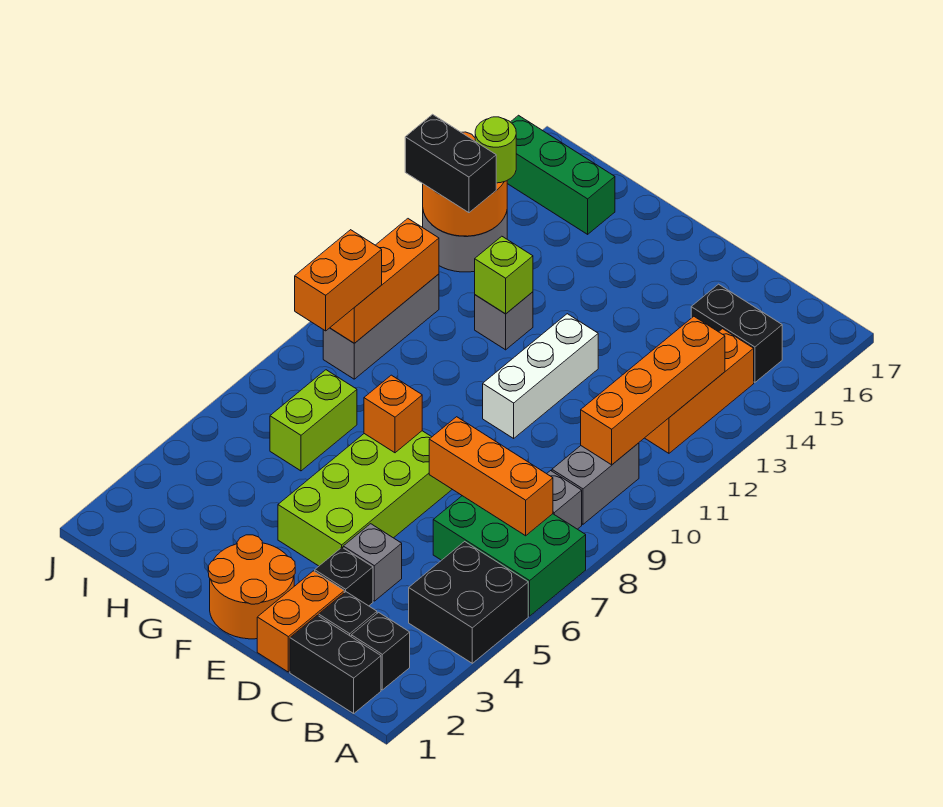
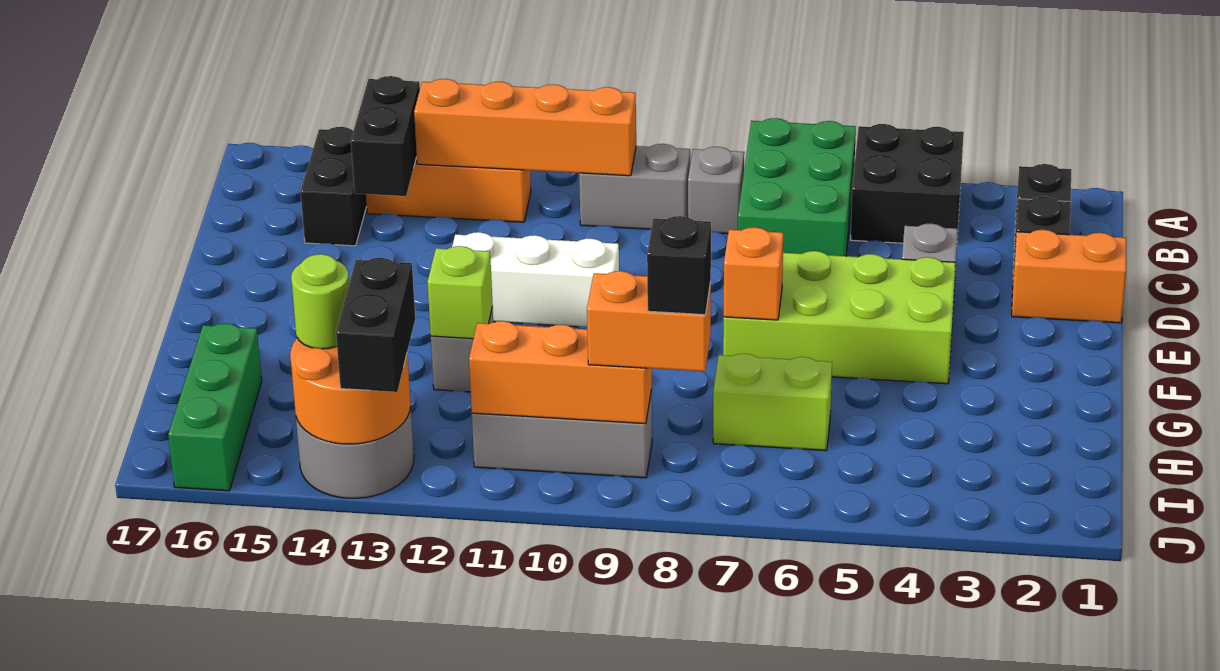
black 1x2 brick [290,615,381,713] -> black 1x2 brick moved to [351,76,420,196]
orange 1x3 brick [429,417,553,536] -> none
black 1x1 brick [315,548,373,606] -> black 1x1 brick moved to [647,216,711,315]
orange 2x2 round brick [208,535,295,639] -> none

